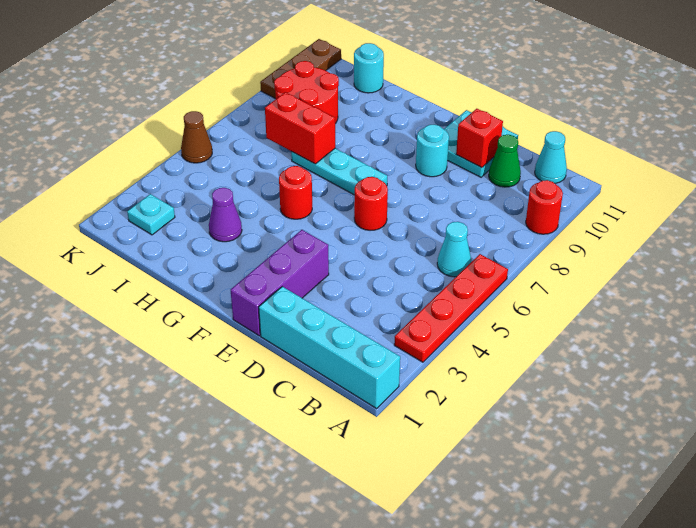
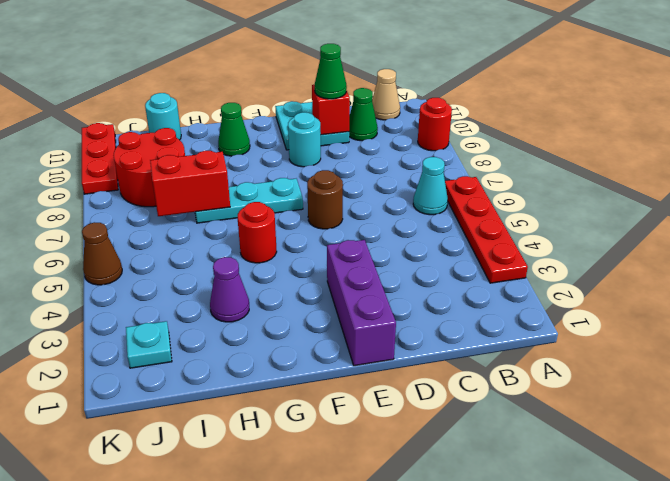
cyan 1x4 brick [259,287,400,408] -> none
cyan 1x1 cone [535,131,567,183] -> tan 1x1 cone [372,69,400,120]
none -> green 1x1 cone [315,44,347,99]
red 1x1 round brick [354,177,388,230] -> brown 1x1 round brick [307,170,343,229]
none -> green 1x1 cone [218,103,250,156]
brown 1x3 plate [260,39,341,99] -> red 1x3 plate [82,123,118,194]

